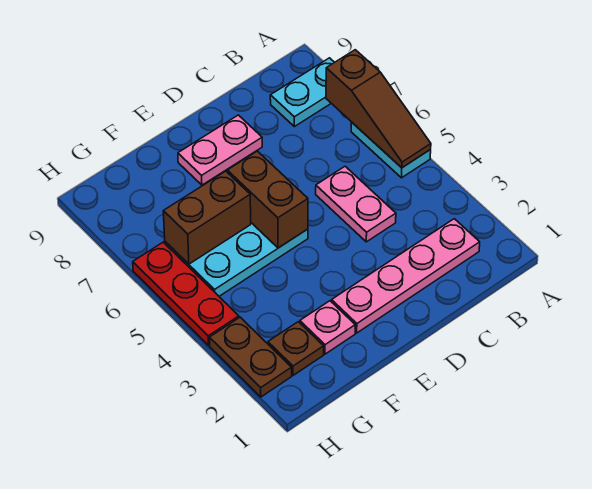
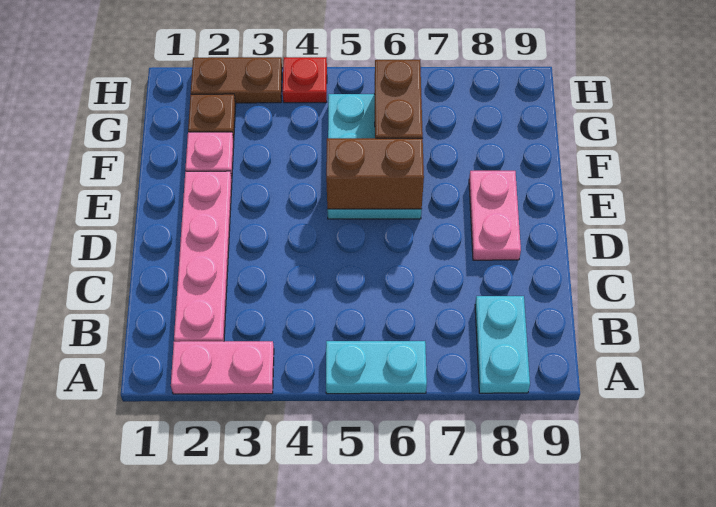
brown 1x3 slope [326,50,431,168] -> none
pink 1x2 plate [316,166,396,242] -> pink 1x2 plate moved to [171,341,274,394]
red 1x3 plate [133,242,239,345] -> red 1x1 plate [283,57,327,103]

